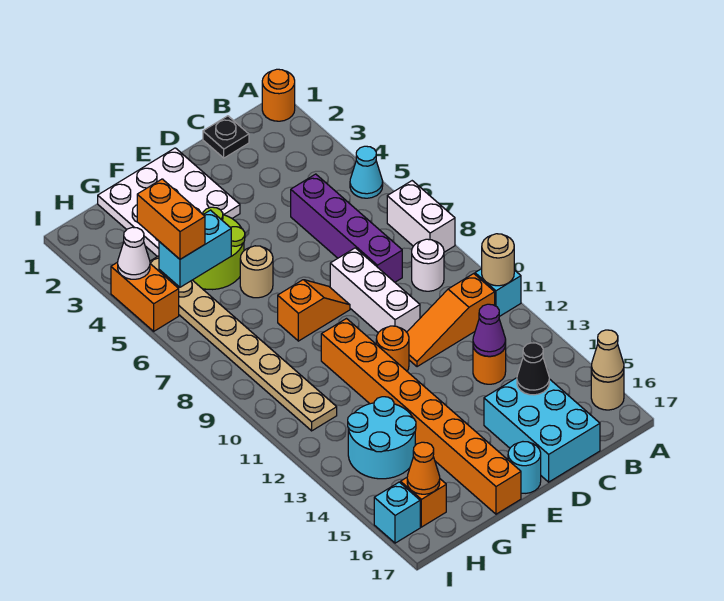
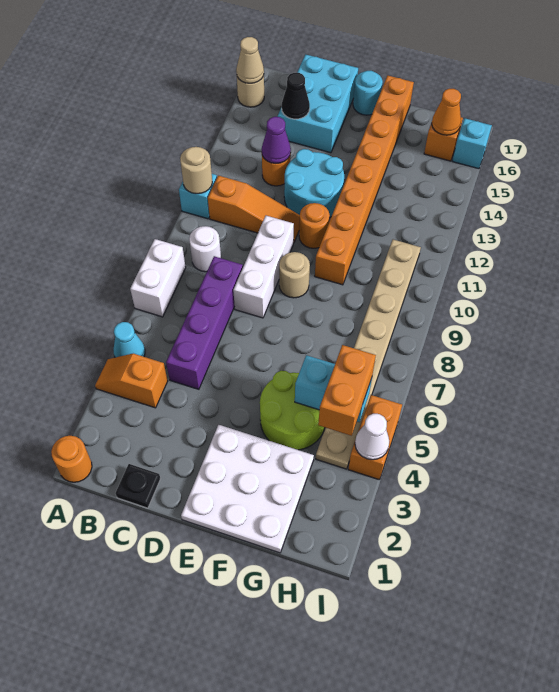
orange 1x2 slope [278,280,350,341] -> orange 1x2 slope moved to [95,354,168,408]
tan 1x1 round brick [240,246,273,298] -> tan 1x1 round brick moved to [279,252,310,298]
cyan 2x2 round brick [348,397,416,479] -> cyan 2x2 round brick moved to [284,149,344,218]

